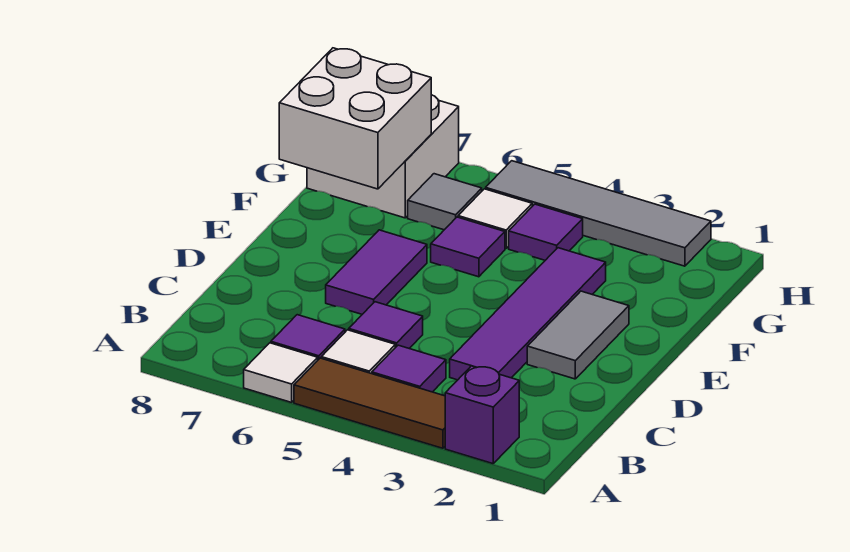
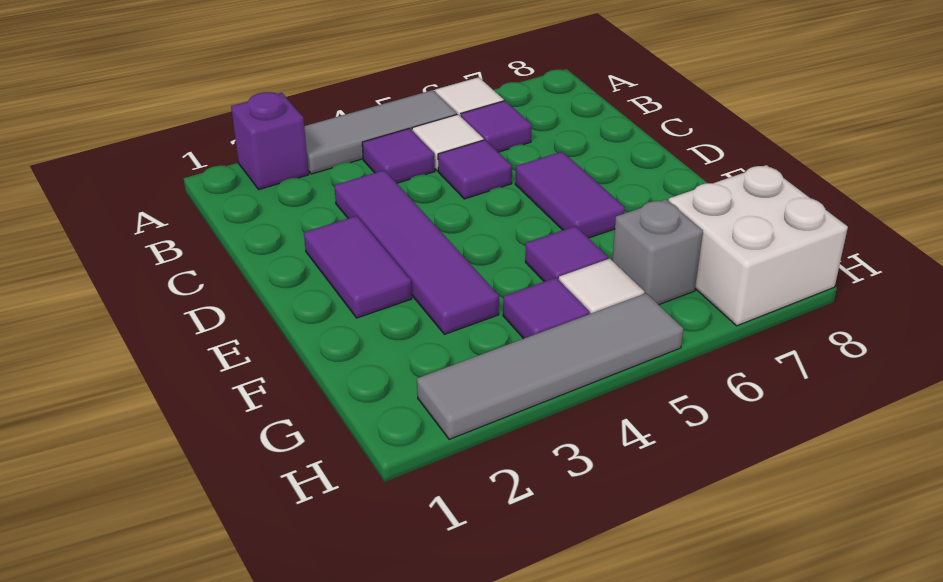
brown 1x3 tile [294,358,445,448] -> grey 1x3 tile [304,90,457,174]
grey 1x2 tile [527,291,629,379] -> purple 1x2 tile [304,216,412,318]
white 2x2 brick [279,48,431,189] -> none
grey 1x1 tile [408,174,482,230] -> grey 1x1 brick [612,199,703,305]

